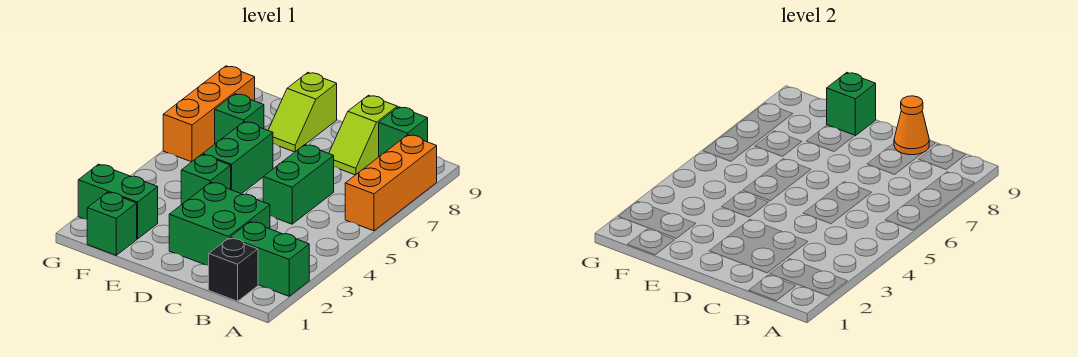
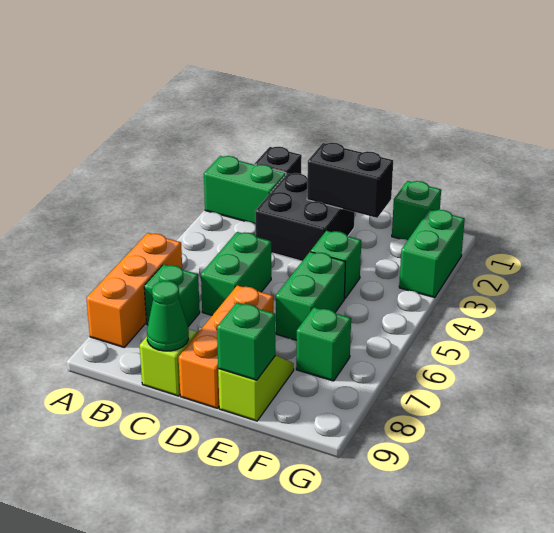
green 1x1 brick [379,107,428,157] -> green 1x1 brick moved to [144,264,200,327]
green 2x2 brick [169,182,270,265] -> black 2x2 brick [255,173,355,261]
orange 1x1 cone [894,96,929,155] -> green 1x1 cone [147,281,189,351]
none -> black 1x2 brick [307,143,393,218]
green 1x2 brick [78,164,158,239] -> green 1x2 brick turned to [399,209,465,298]
orange 1x3 brick [163,66,255,162] -> orange 1x3 brick moved to [179,285,273,408]

